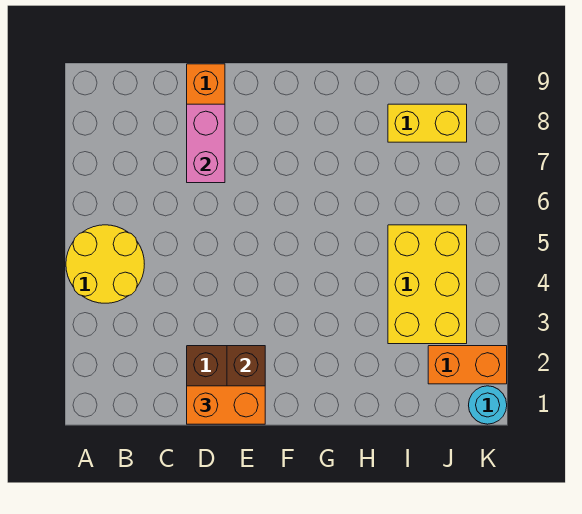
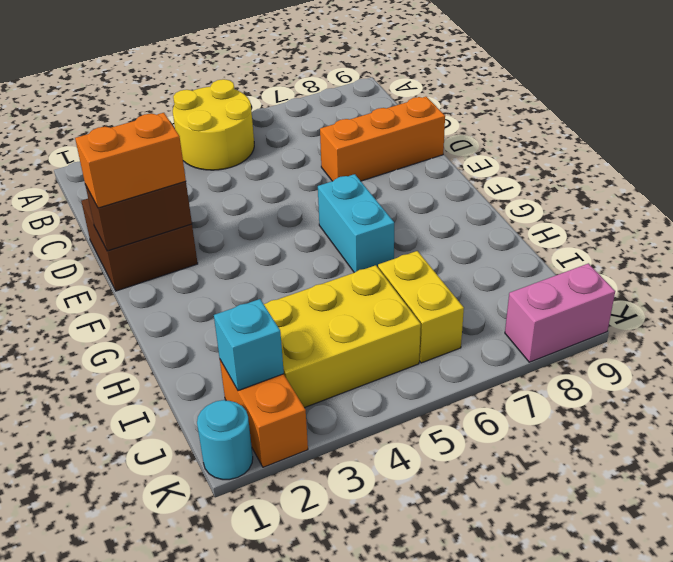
orange 1x2 brick [187,386,265,424] -> orange 1x2 brick turned to [75,113,186,208]
pink 1x2 brick [187,104,225,183] -> pink 1x2 brick moved to [505,263,615,362]
none -> cyan 1x2 brick [318,174,394,273]
yellow 1x2 brick [388,104,467,142] -> yellow 1x2 brick moved to [378,251,464,363]
none -> cyan 1x1 brick [214,299,284,391]

